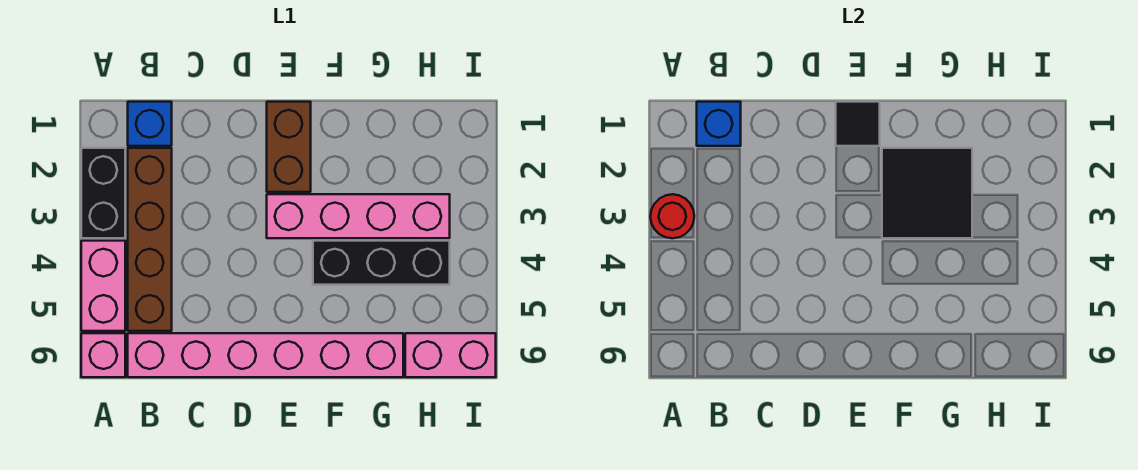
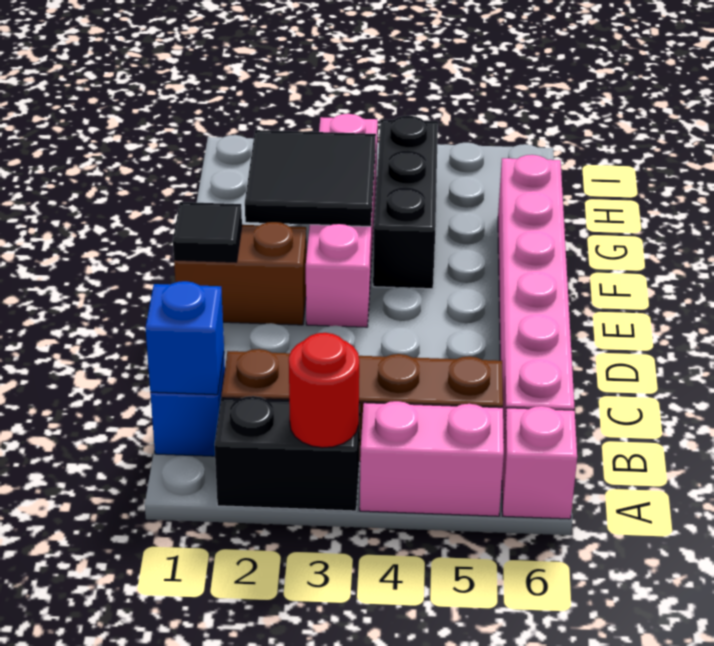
pink 1x2 brick [405,333,496,377] -> none

